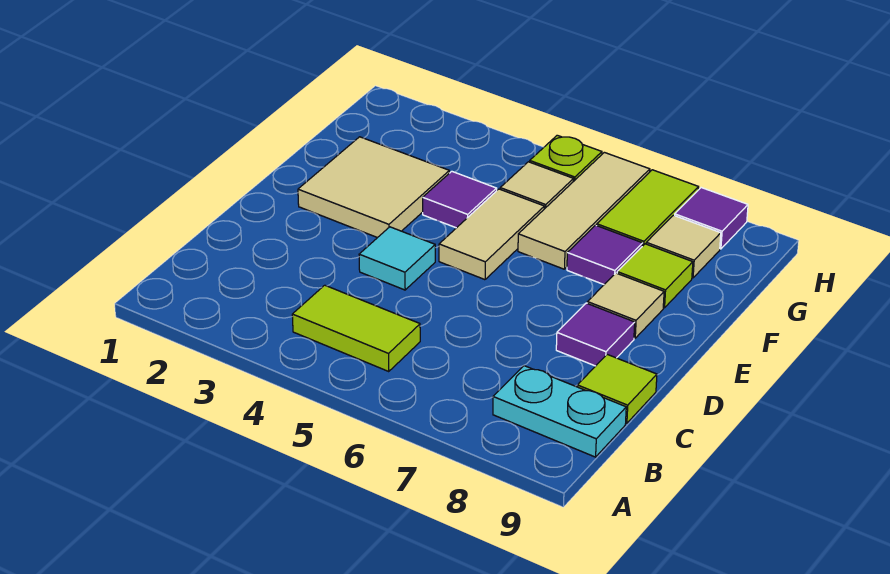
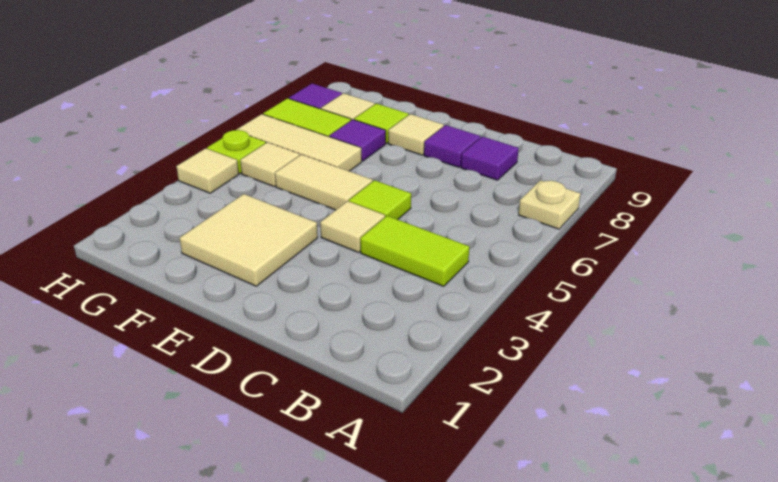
none -> tan 1x1 plate [519,180,580,229]
lime 1x2 tile [292,285,420,372] -> lime 1x2 tile turned to [360,216,469,286]
cyan 1x2 plate [493,366,626,457] -> none
lime 1x1 tile [577,355,657,423] -> lime 1x1 tile moved to [349,180,411,220]
cyan 1x1 tile [359,227,435,290] -> tan 1x1 tile [320,201,385,252]
purple 1x1 tile [423,171,497,228] -> purple 1x1 tile moved to [461,136,519,180]
none -> tan 1x1 tile [176,148,239,193]

